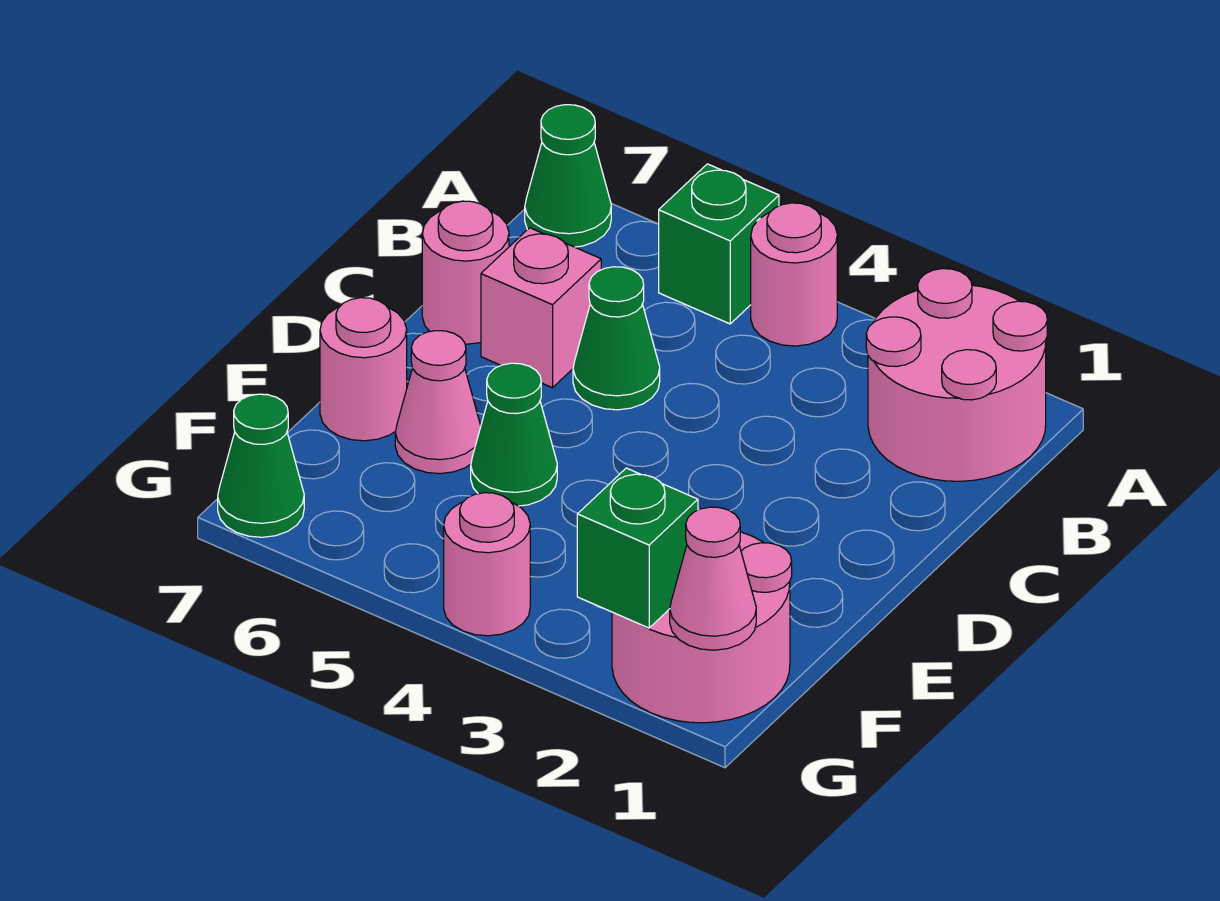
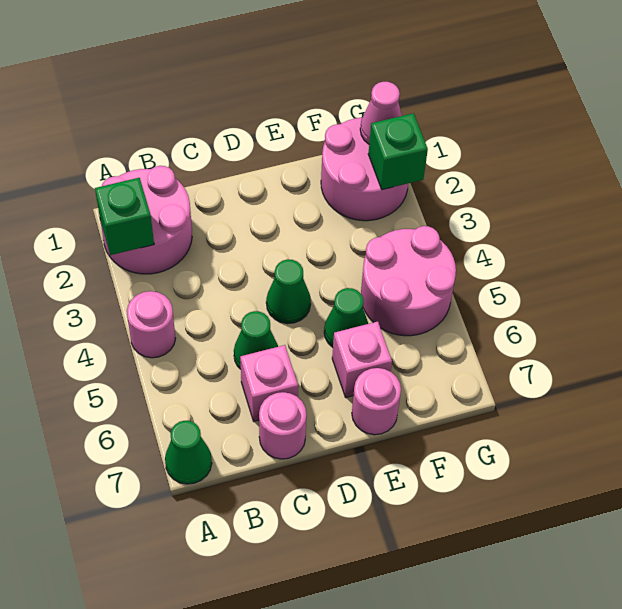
green 1x1 brick [659,164,779,324] -> green 1x1 brick moved to [95,178,154,255]
pink 1x1 cone [395,331,481,474] -> pink 1x1 brick [332,322,392,397]
pink 1x1 round brick [444,493,530,636] -> pink 2x2 round brick [361,226,456,336]
green 1x1 cone [218,394,304,537] -> green 1x1 cone moved to [266,259,311,324]

